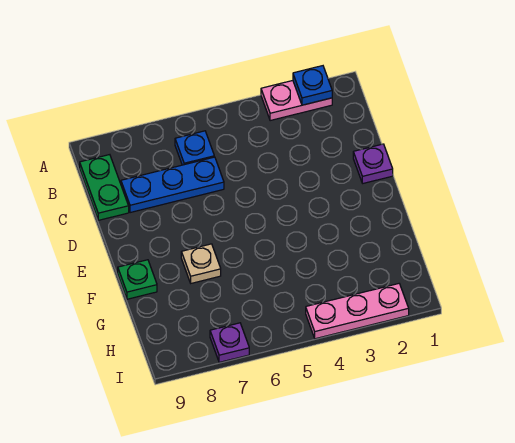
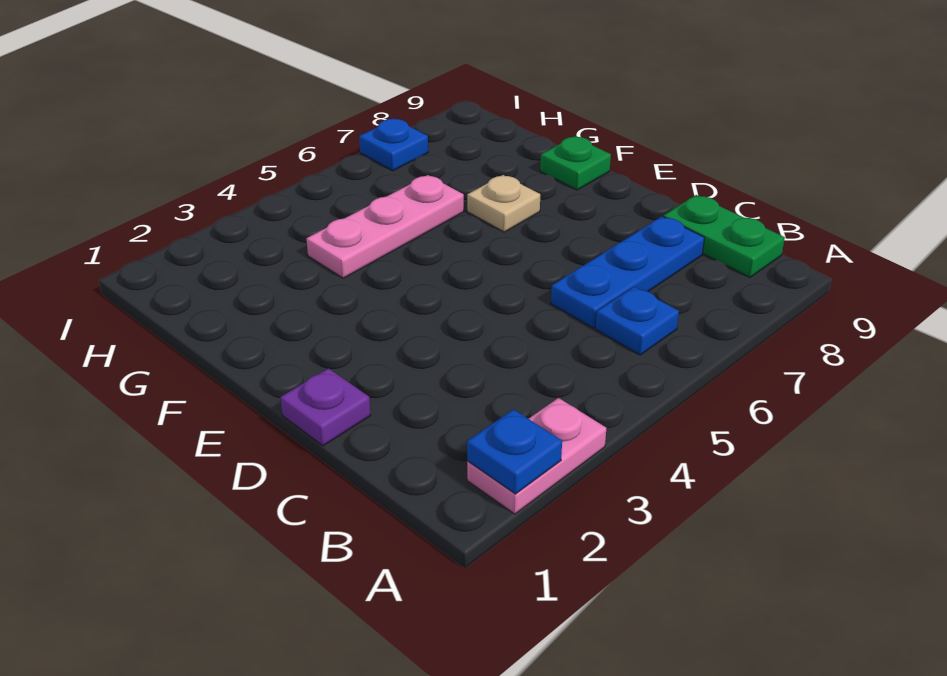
pink 1x3 plate [306,284,409,339] -> pink 1x3 plate moved to [306,175,464,278]
purple 1x1 plate [210,323,249,362] -> blue 1x1 plate [359,119,428,171]

